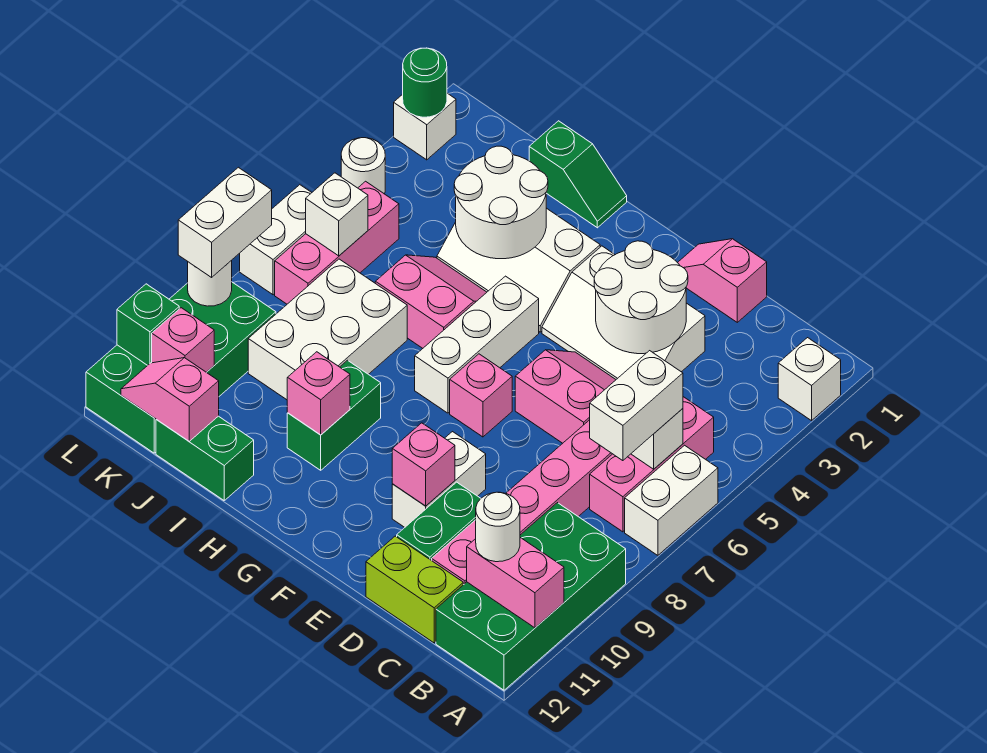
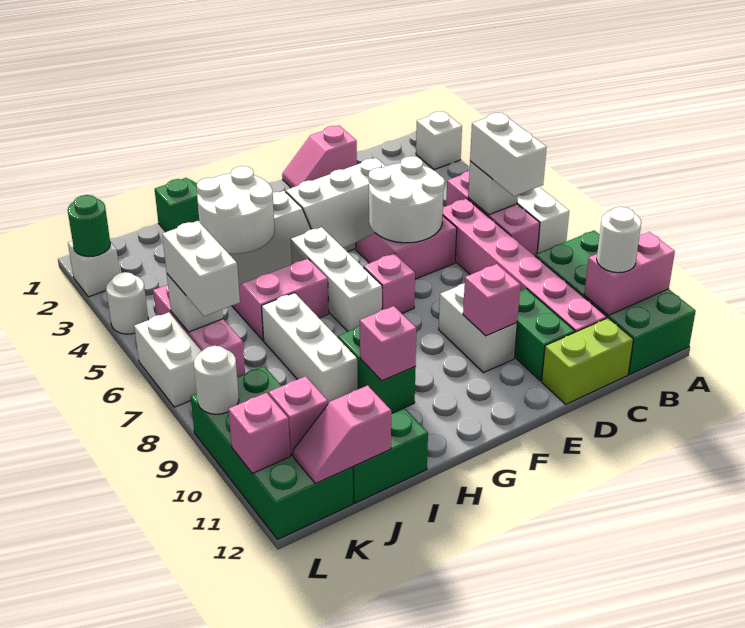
white 2x2 round brick [594,241,688,354] -> white 2x2 round brick moved to [369,156,445,243]
white 2x3 brick [248,259,407,400] -> white 1x3 brick [262,293,357,404]
white 1x2 brick [178,167,272,277] -> white 1x2 brick moved to [162,221,240,316]
green 1x1 brick [117,284,179,365] -> pink 1x1 brick [228,393,290,473]

